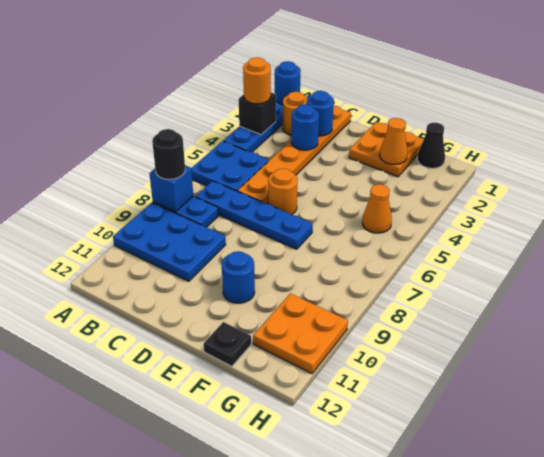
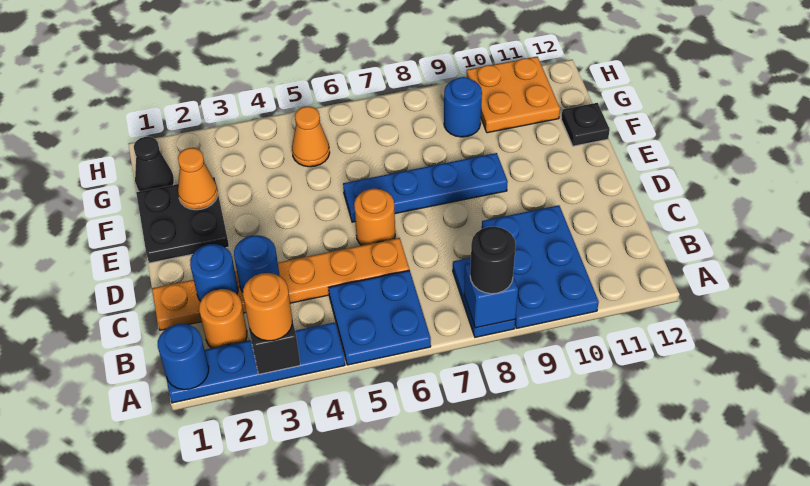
blue 1x4 plate [195,181,313,249] -> blue 1x4 plate turned to [343,153,508,222]
orange 2x2 plate [349,122,424,177] -> black 2x2 plate [136,177,229,263]
blue 1x1 round brick [222,251,255,303] -> blue 1x1 round brick moved to [444,77,482,137]

